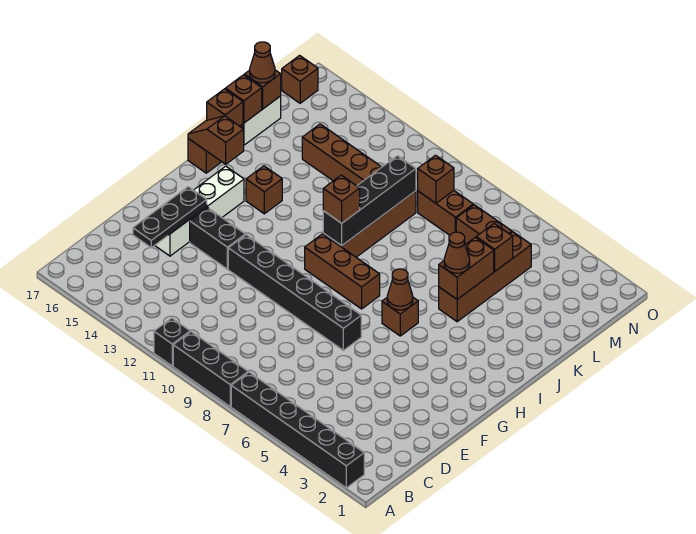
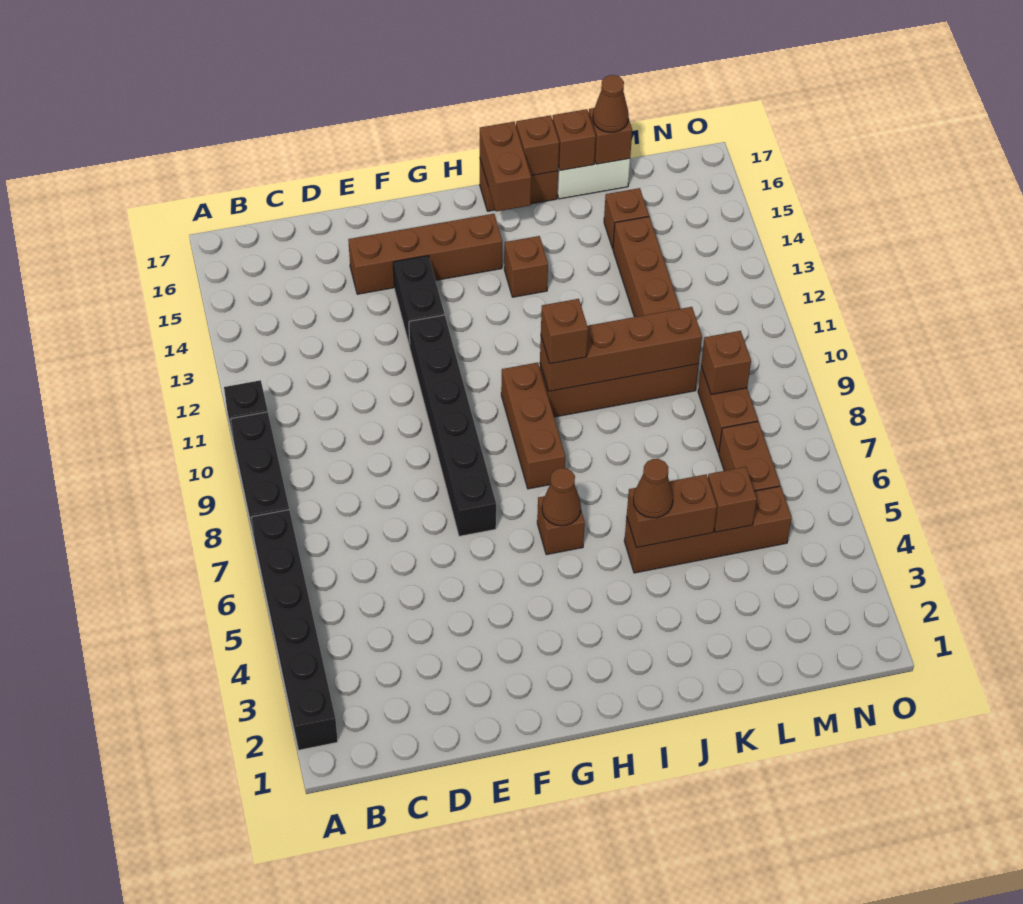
black 1x3 plate [133,187,207,248] -> none
white 1x4 brick [155,166,244,256] -> brown 1x4 brick [348,214,502,294]
black 1x4 brick [323,156,416,246] -> brown 1x4 brick [540,307,702,391]
brown 1x2 slope [188,116,244,164] -> brown 1x2 brick [480,122,531,211]
brown 1x1 brick [282,55,318,103] -> brown 1x1 brick moved to [604,188,649,249]

